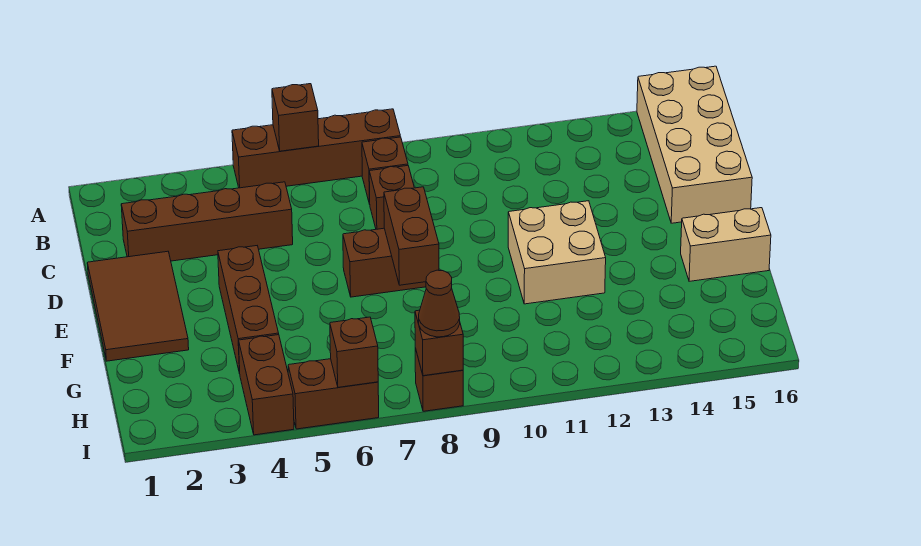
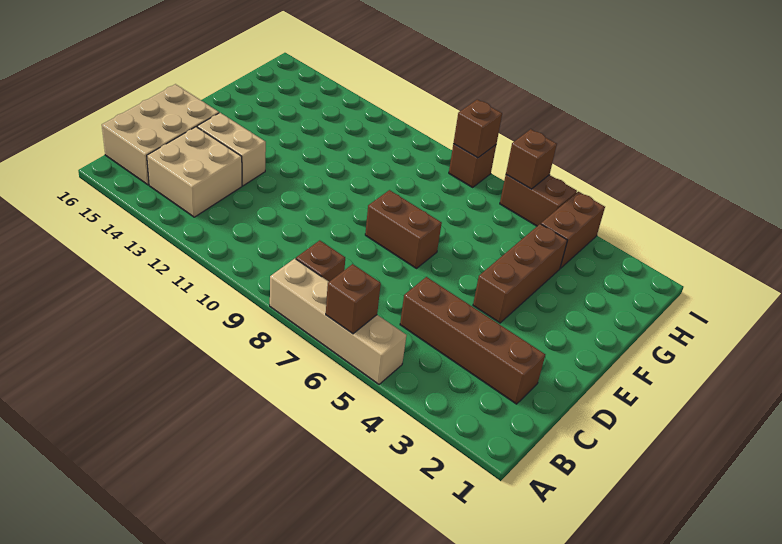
brown 1x4 brick [232,109,400,188] -> tan 1x4 brick [270,259,406,384]
tan 2x4 brick [637,66,752,223] -> tan 2x3 brick [102,84,219,185]
brown 1x1 brick [369,166,414,229] -> none
brown 2x3 tile [87,251,189,361] -> none
brown 1x2 brick [384,187,439,285] -> none
tan 2x2 brick [508,201,606,304] -> tan 2x2 brick moved to [147,127,242,217]
tan 1x2 brick [681,208,771,281] -> tan 1x2 brick moved to [197,113,266,186]
brown 1x1 cone [419,270,460,337] -> none

